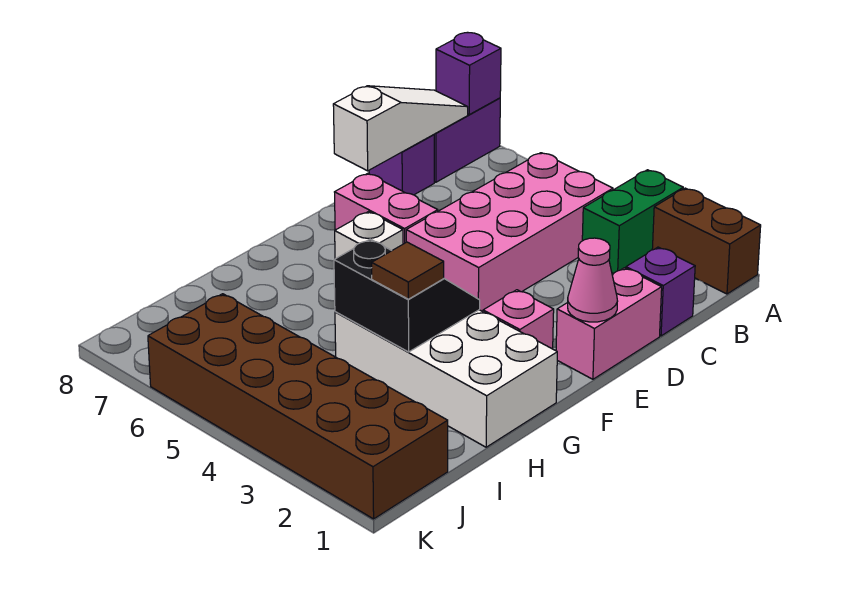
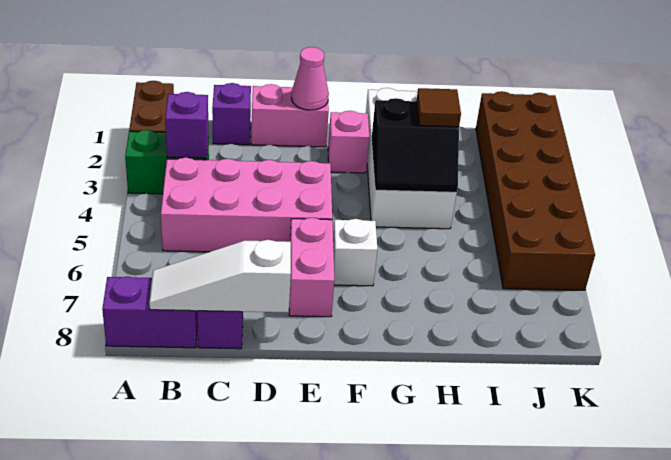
purple 1x1 brick [436,32,501,114] -> purple 1x1 brick moved to [165,92,208,158]
black 2x2 slope [334,239,480,352] -> black 2x2 slope turned to [372,98,459,192]

